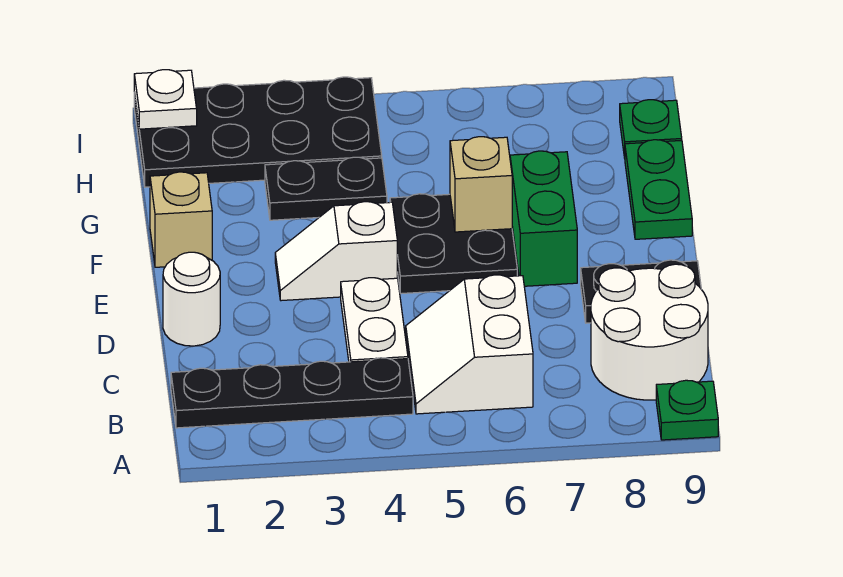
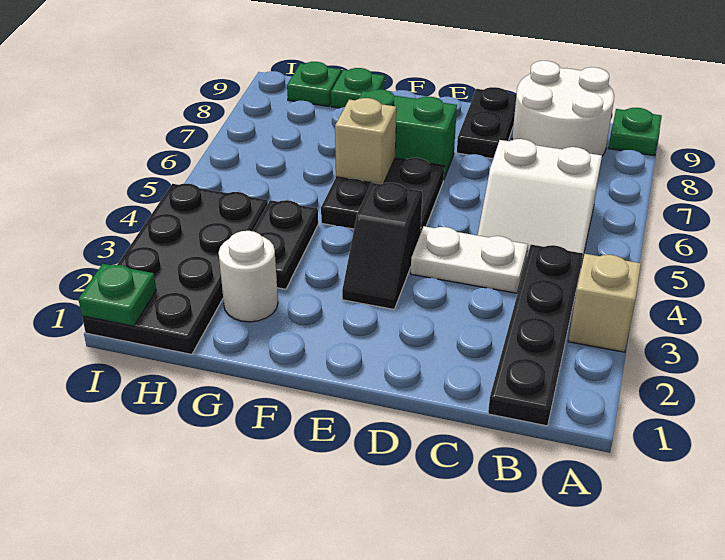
white 1x1 round brick [163,252,220,346] -> white 1x1 round brick moved to [219,231,278,322]
white 1x2 slope [275,202,397,301] -> black 1x2 slope [342,183,422,309]
tan 1x1 brick [150,172,212,267] -> tan 1x1 brick moved to [568,254,641,352]
green 1x2 plate [625,140,692,239] -> green 1x1 plate [331,68,385,108]
white 1x1 plate [134,70,197,129] -> green 1x1 plate [78,264,156,326]

